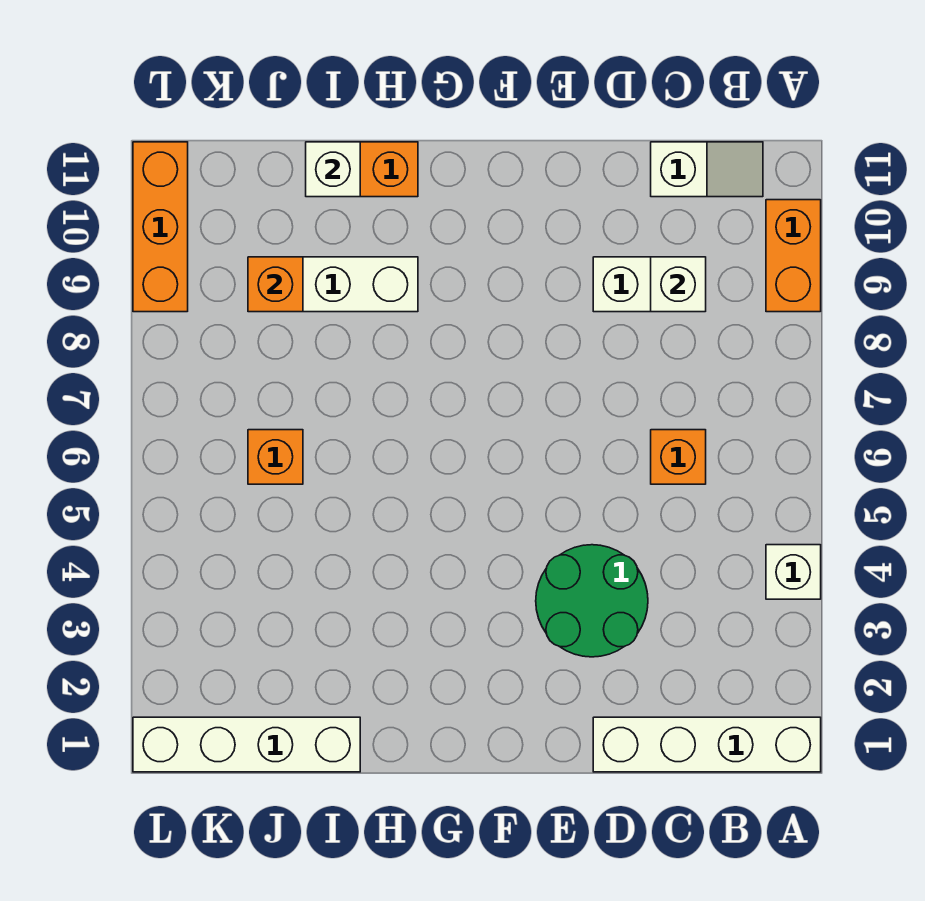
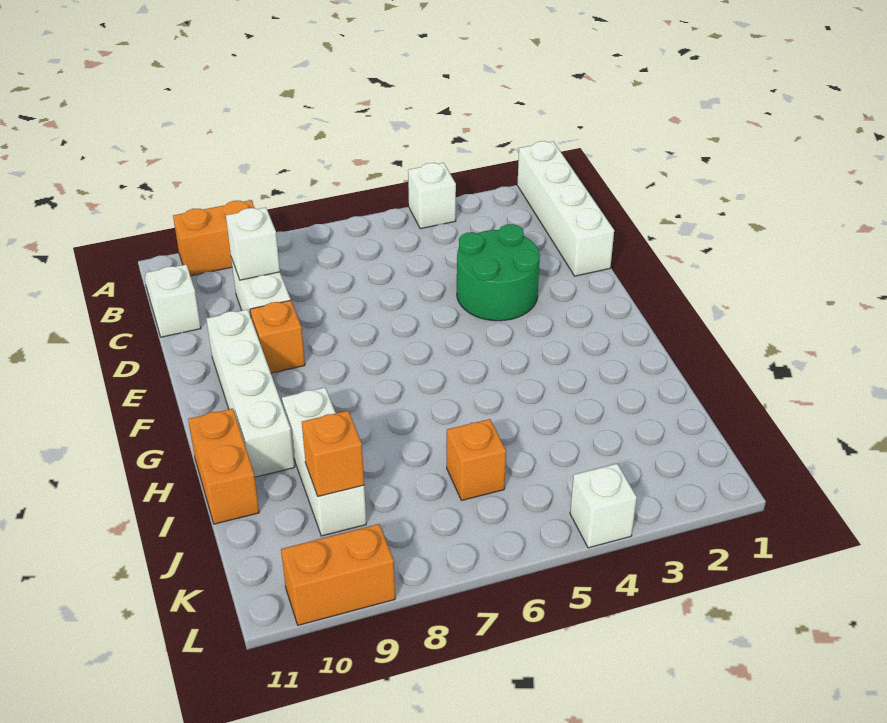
orange 1x1 brick [651,430,706,484] -> orange 1x1 brick moved to [250,300,305,373]
white 1x4 brick [133,717,360,772] -> white 1x4 brick moved to [206,309,295,477]
white 1x1 brick [306,142,360,197] -> white 1x1 brick moved to [570,464,637,548]
orange 1x3 brick [133,142,188,312] -> orange 1x2 brick [281,524,395,625]

